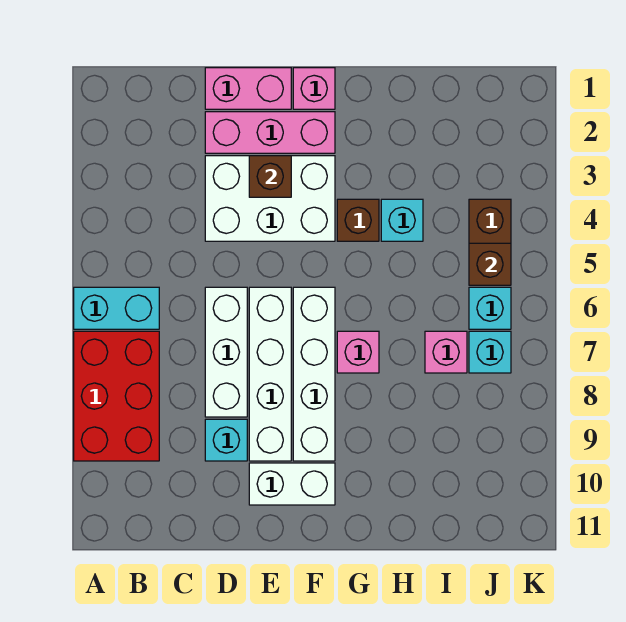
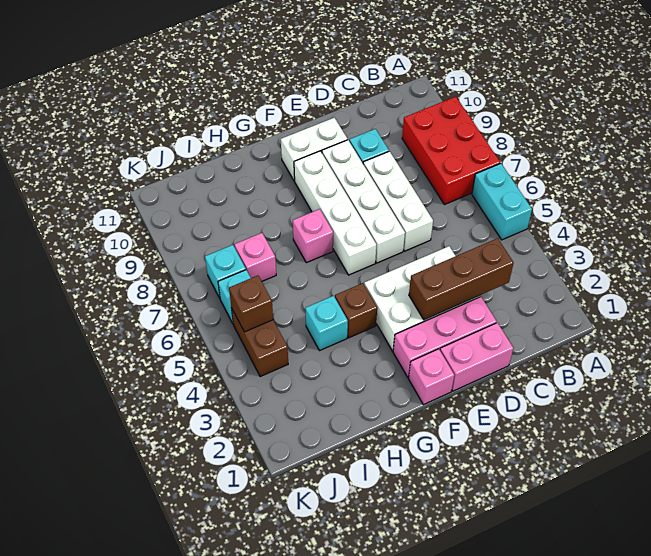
cyan 1x2 brick [74,287,159,329] -> cyan 1x2 brick turned to [472,163,532,240]
brown 1x1 brick [249,156,291,197] -> brown 1x3 brick [409,238,513,320]

